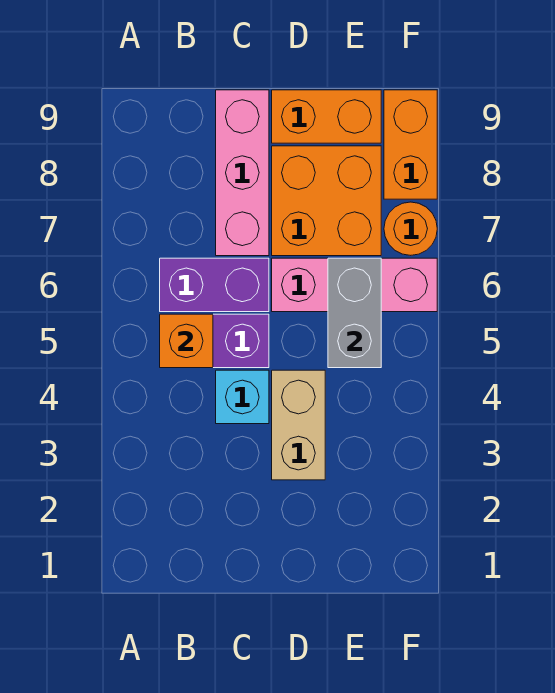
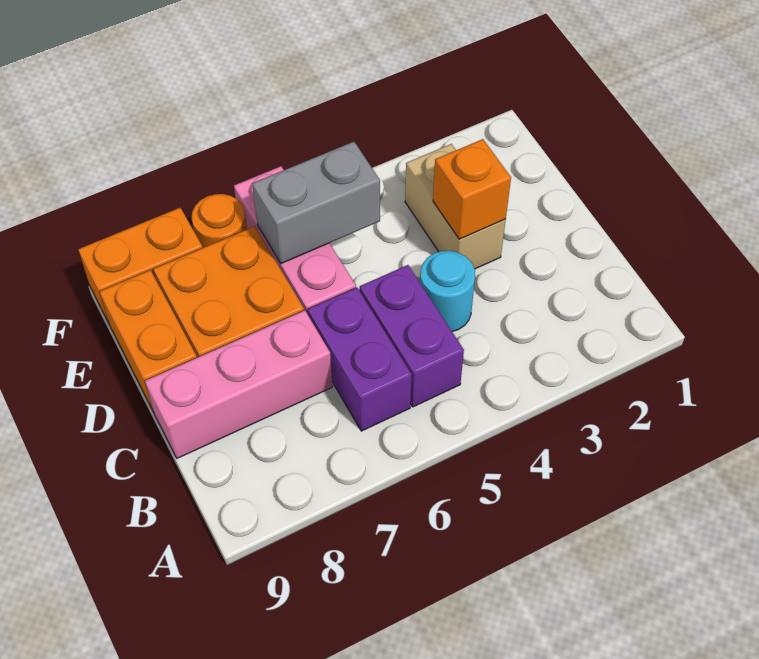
orange 1x1 brick [160,314,213,368] -> orange 1x1 brick moved to [433,139,511,239]
cyan 1x1 brick [216,370,269,424] -> cyan 1x1 round brick [420,251,475,331]
tan 1x2 brick [272,370,325,480] -> tan 1x2 brick turned to [405,144,506,269]

